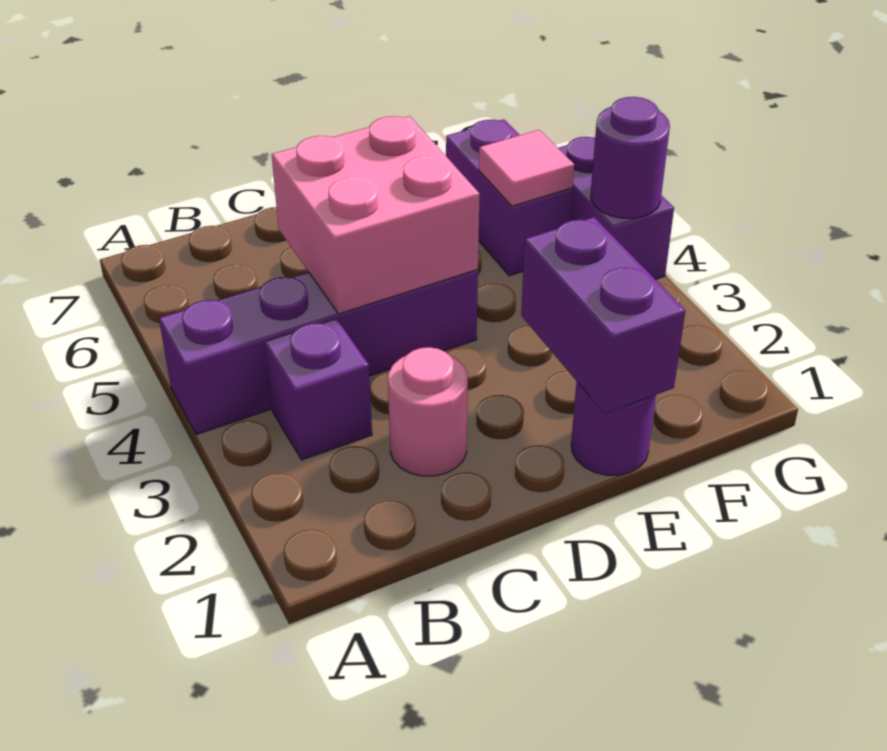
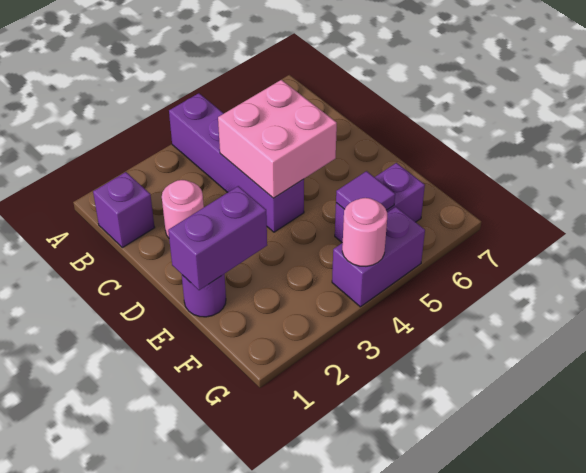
purple 1x1 brick [265,318,372,460] -> purple 1x1 brick moved to [93,172,155,248]
pink 1x1 tile [479,130,574,206] -> purple 1x1 tile [336,171,395,210]
purple 1x1 round brick [591,97,670,218] -> pink 1x1 round brick [342,198,387,266]

